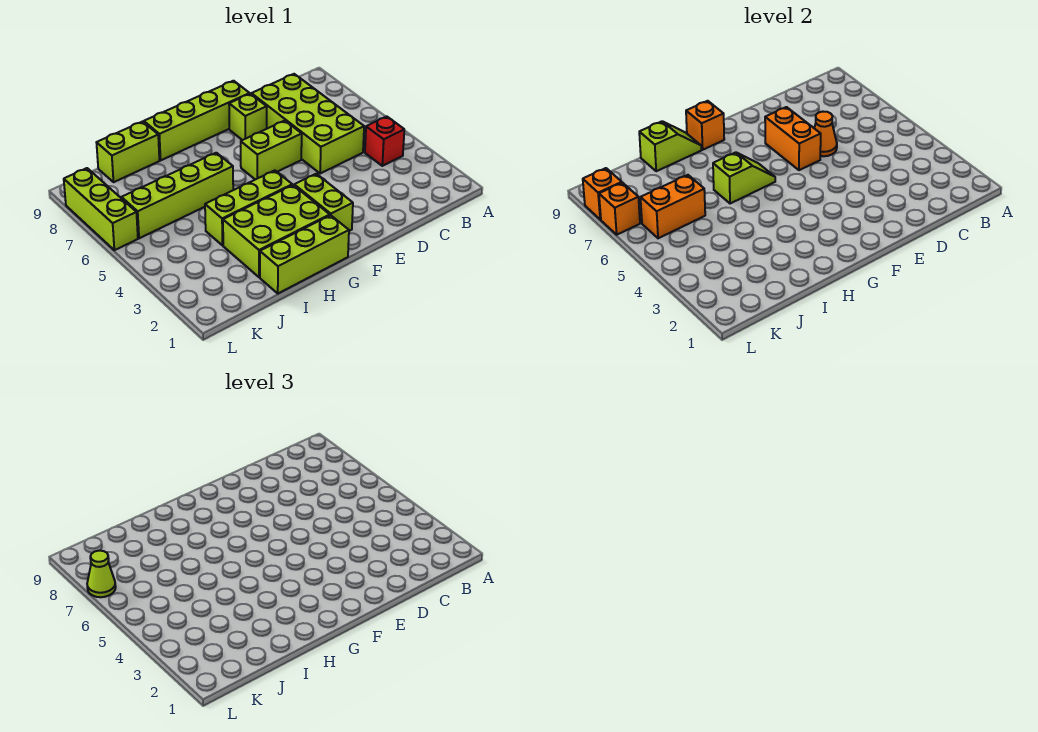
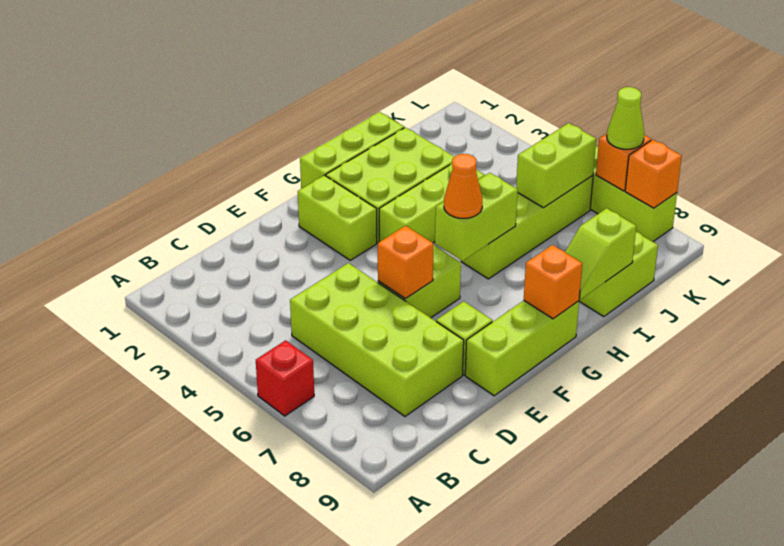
red 1x1 brick [365,116,404,166] -> red 1x1 brick moved to [256,340,314,416]
orange 1x1 cone [814,112,837,156] -> orange 1x1 cone moved to [444,154,482,218]
orange 1x2 brick [765,107,821,170] -> orange 1x1 brick [378,226,434,299]
lime 1x4 brick [144,81,250,160] -> lime 1x3 brick [465,301,579,396]
lime 1x2 slope [713,152,775,204] -> lime 1x2 brick [435,173,518,261]
orange 1x2 brick [640,175,705,238] -> lime 1x2 brick [516,123,596,208]

